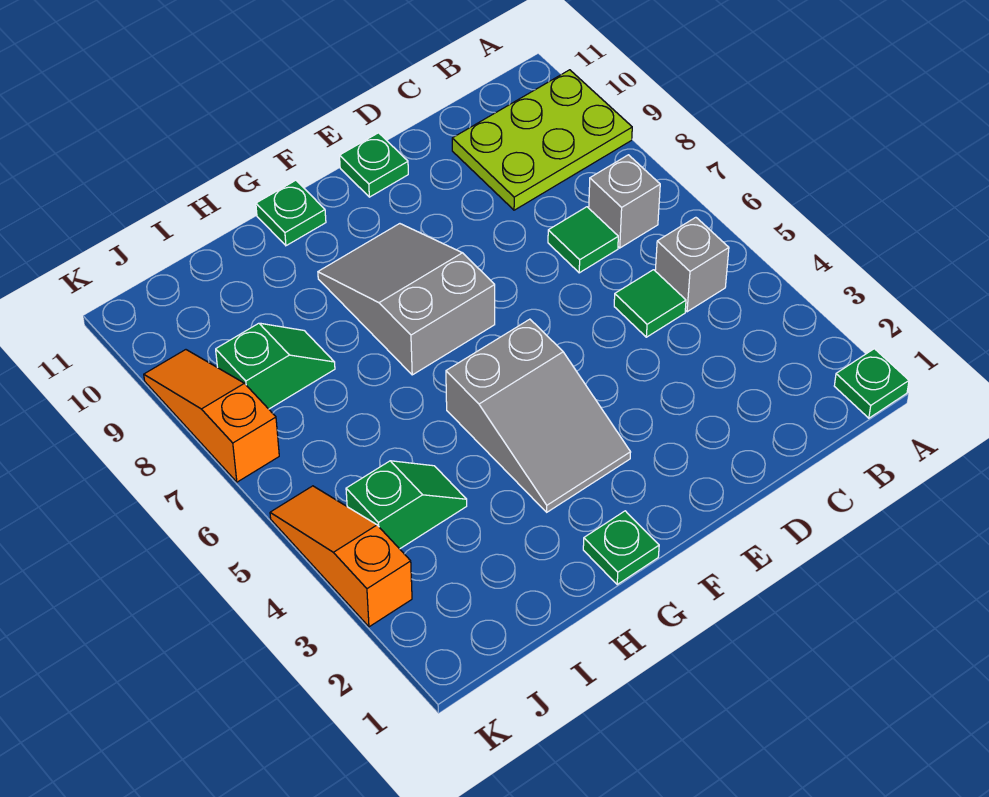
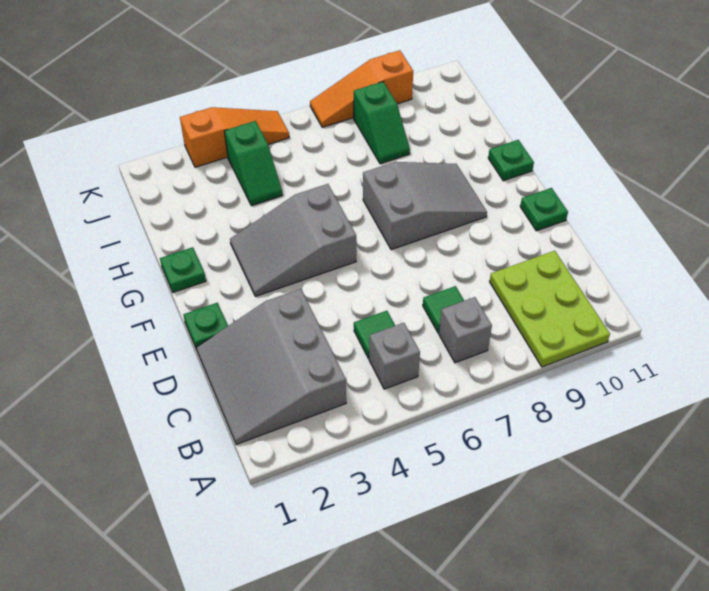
green 1x1 plate [834,349,909,418] -> green 1x1 plate moved to [183,303,228,350]
none -> grey 3x3 slope [196,289,346,445]
orange 1x3 slope [144,350,279,482] -> orange 1x3 slope turned to [310,50,413,127]

